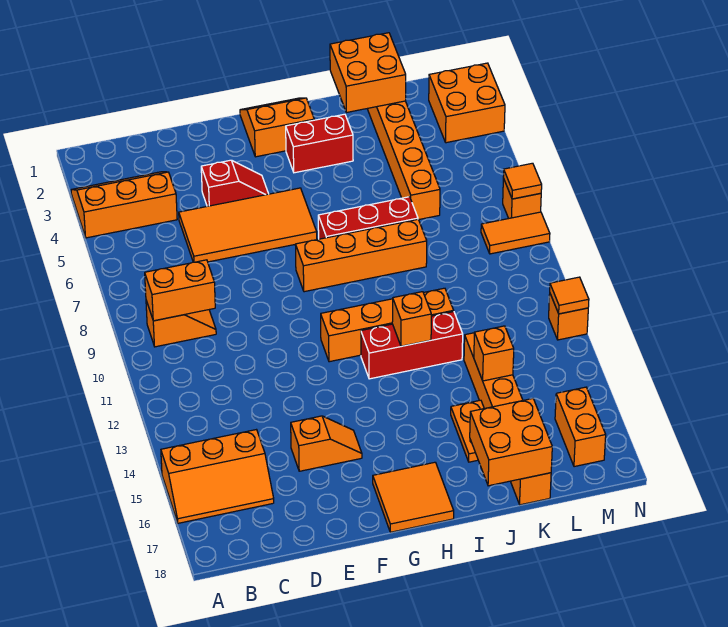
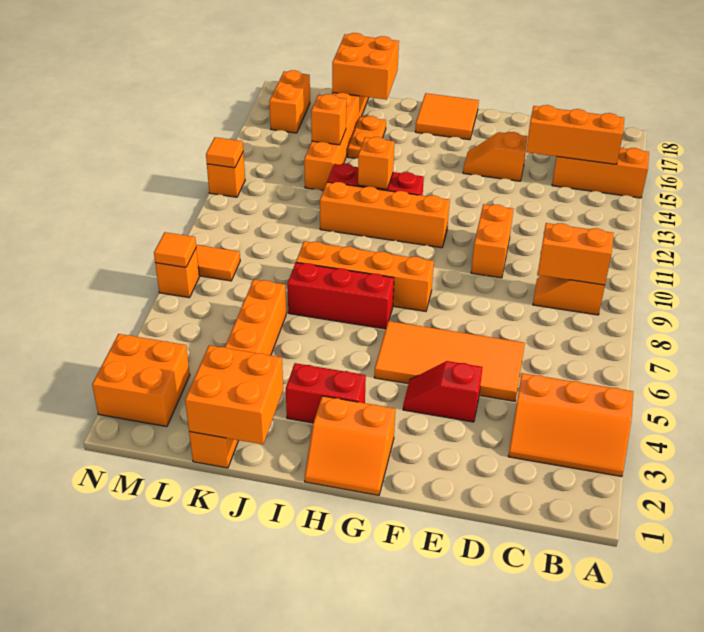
none -> orange 1x3 brick [526,105,624,164]
none -> orange 1x2 brick [471,204,513,278]

